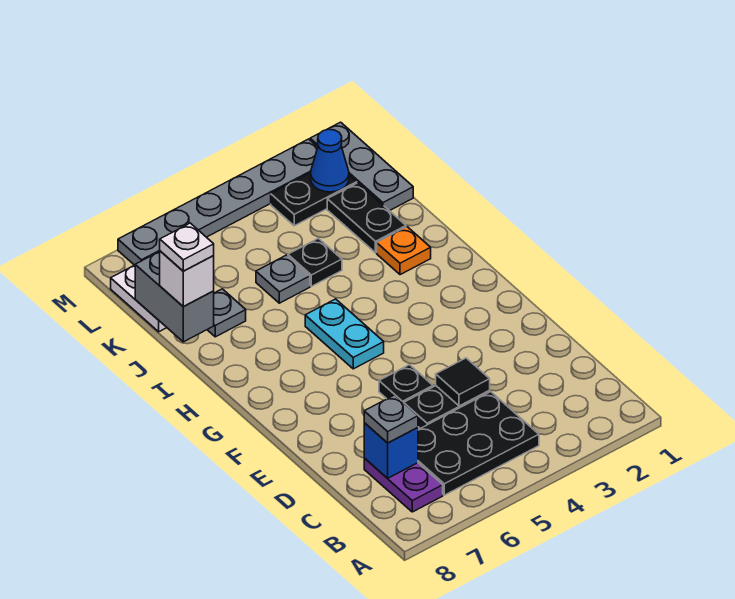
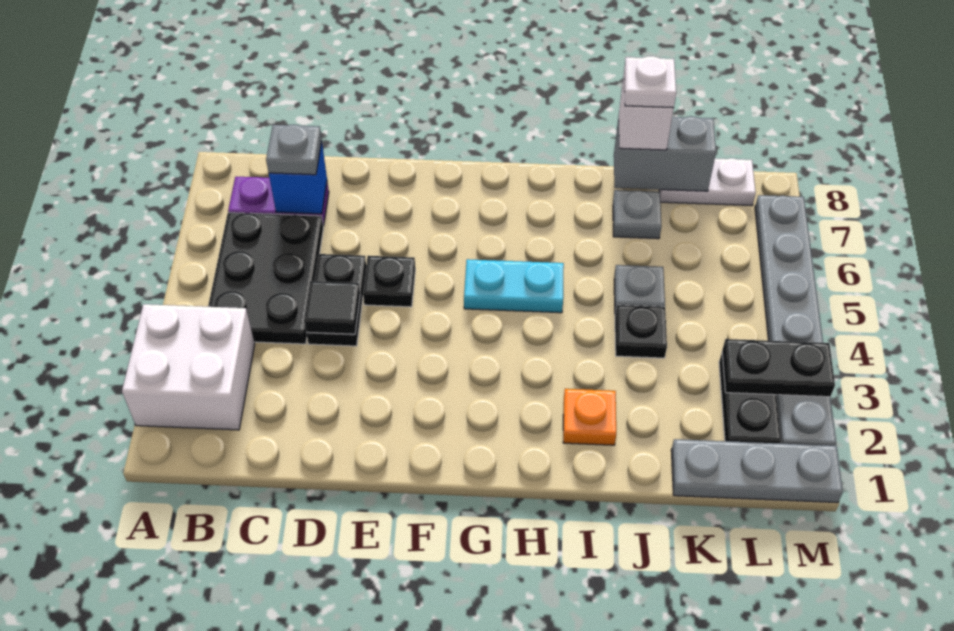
none -> white 2x2 brick [122,304,255,430]
black 1x2 plate [327,183,406,253] -> black 1x2 plate moved to [722,339,835,397]
blue 1x1 cone [311,129,349,192] -> none

